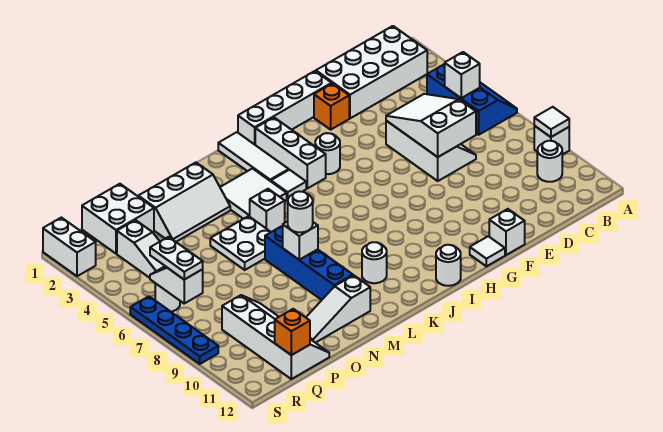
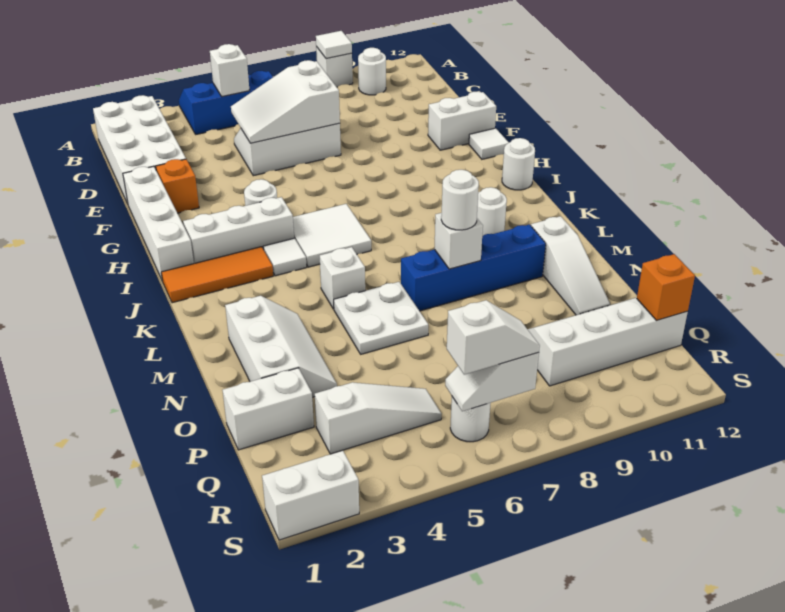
white 1x1 brick [489,209,525,255] -> white 1x2 brick [428,91,496,150]
white 1x3 tile [218,132,289,181] -> orange 1x3 tile [161,247,273,303]
white 2x2 tile [220,169,287,219] -> white 2x2 tile moved to [293,204,371,267]
white 2x2 brick [82,184,154,254] -> white 1x2 brick [223,368,314,450]
white 1x2 plate [150,237,203,280] -> white 1x2 slope [447,300,540,375]
blue 1x4 plate [130,296,218,364] -> none

